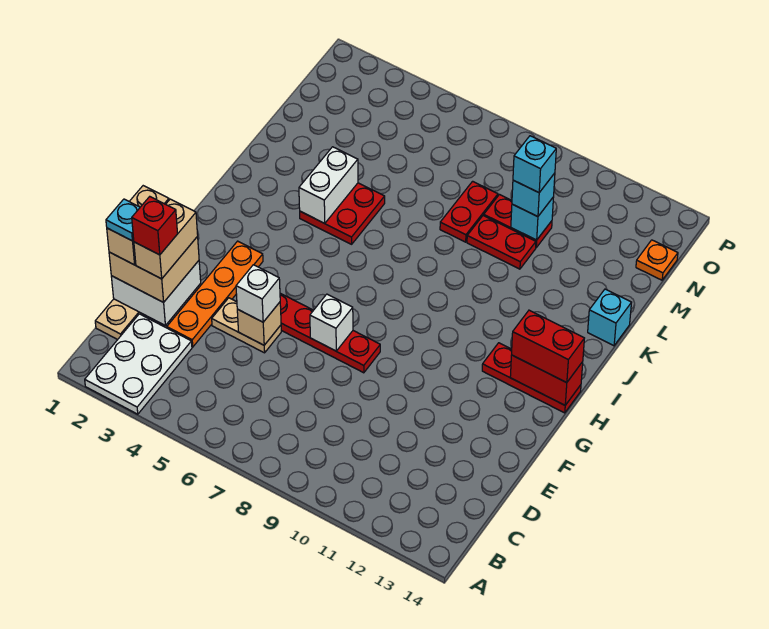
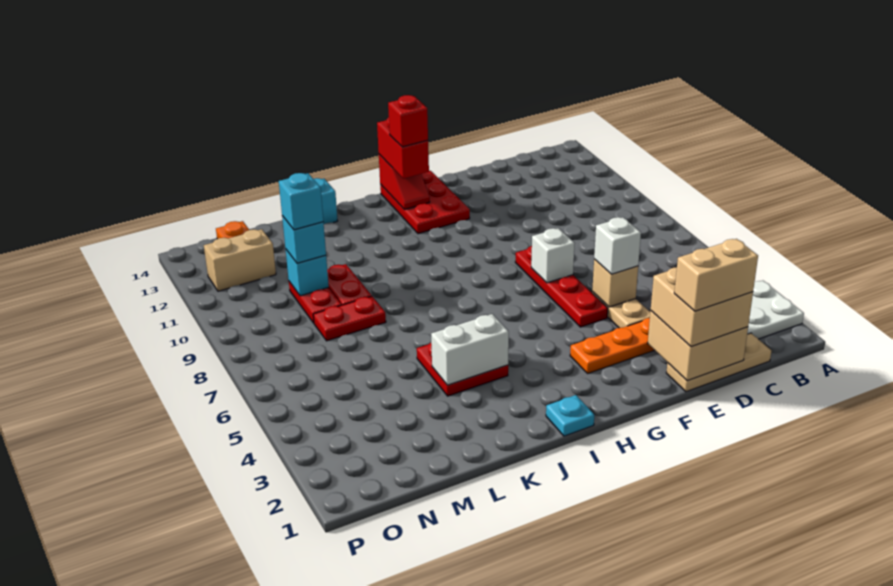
white 2x2 brick [111,261,201,325] -> tan 2x2 brick [648,311,748,381]
cyan 1x1 plate [106,199,140,241] -> cyan 1x1 plate moved to [546,395,594,436]
tan 1x2 brick [134,199,198,279] -> tan 1x2 brick moved to [204,229,276,291]
red 1x1 brick [132,197,178,255] -> red 1x1 brick moved to [388,95,428,147]
red 1x3 plate [482,343,581,413] -> red 2x3 plate [380,171,470,234]
red 1x2 brick [510,355,583,405] -> red 1x2 slope [379,154,430,210]

